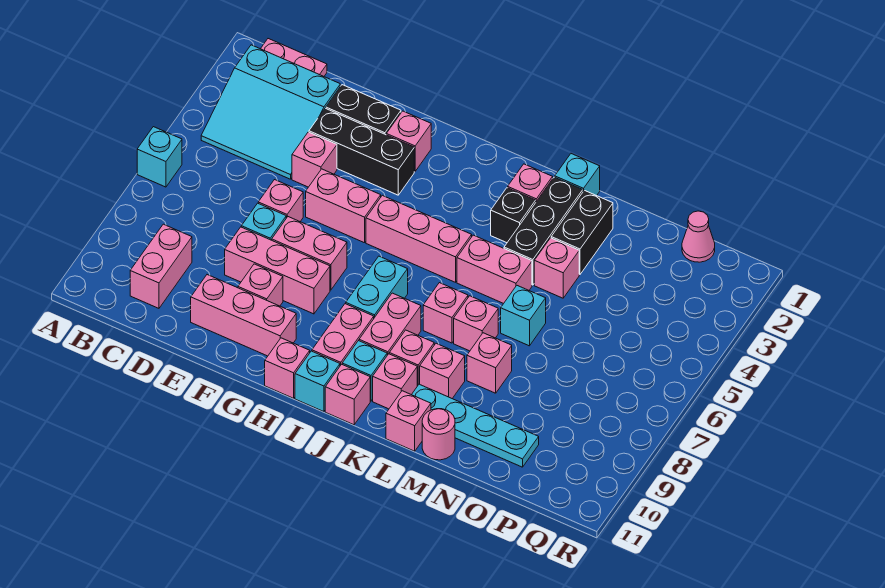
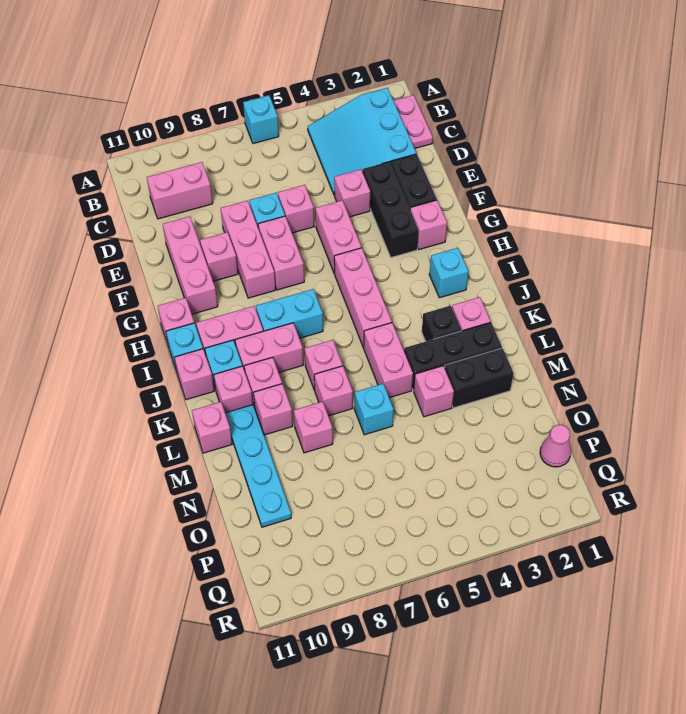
cyan 1x1 brick [555,154,600,196] -> cyan 1x1 brick moved to [429,248,468,298]
pink 1x1 round brick [422,409,455,460] -> none

